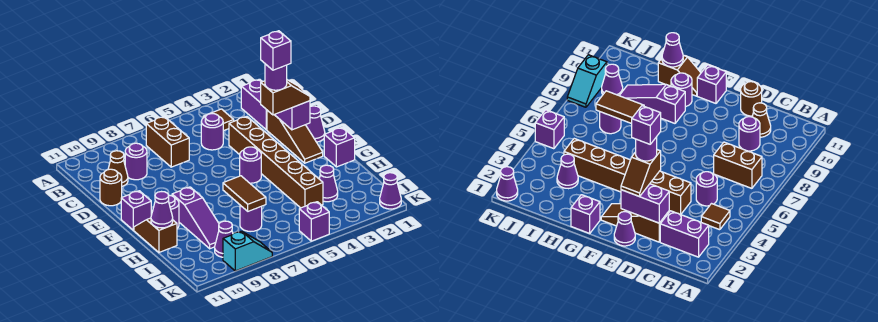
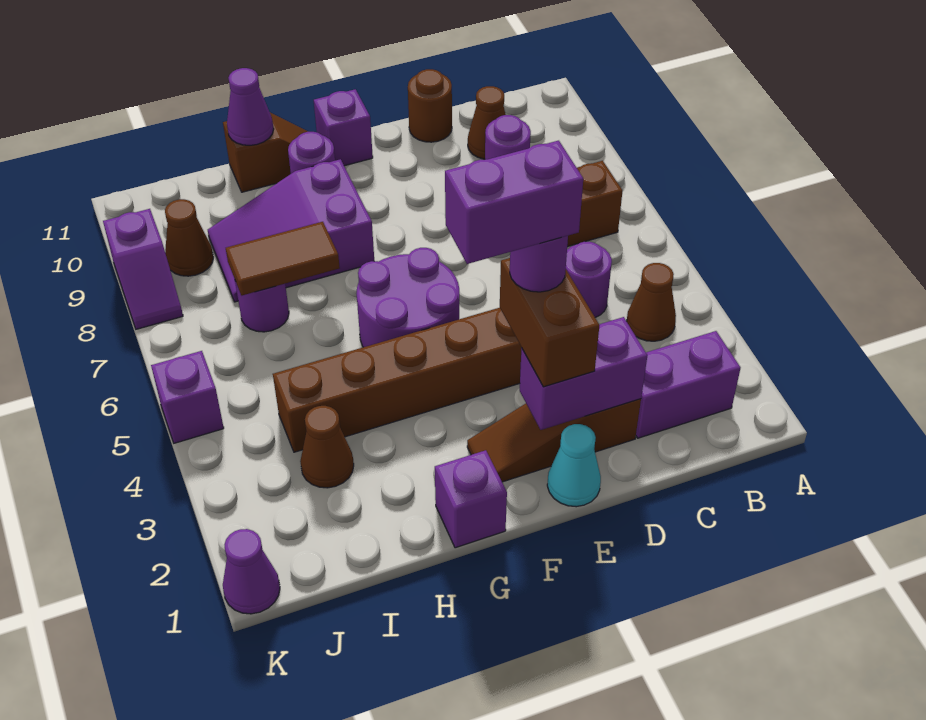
brown 1x1 tile [203,109,234,131] -> brown 1x1 cone [627,263,676,341]
purple 1x1 cone [306,106,325,142] -> cyan 1x1 cone [547,424,601,507]
brown 1x2 slope [261,80,310,115] -> brown 1x2 brick [500,258,600,387]
purple 1x1 brick [261,31,291,70] -> purple 1x2 brick [445,141,583,264]
purple 1x1 round brick [240,147,261,183] -> purple 2x2 round brick [356,248,459,347]
purple 1x3 slope [172,187,219,249] -> purple 2x3 slope [208,159,374,302]
purple 1x1 cone [319,165,338,202] -> brown 1x1 cone [300,406,354,488]
purple 1x1 cone [215,221,233,257] -> brown 1x1 cone [165,199,213,276]
cyan 1x2 slope [223,231,272,271] -> purple 1x2 slope [103,209,183,329]

